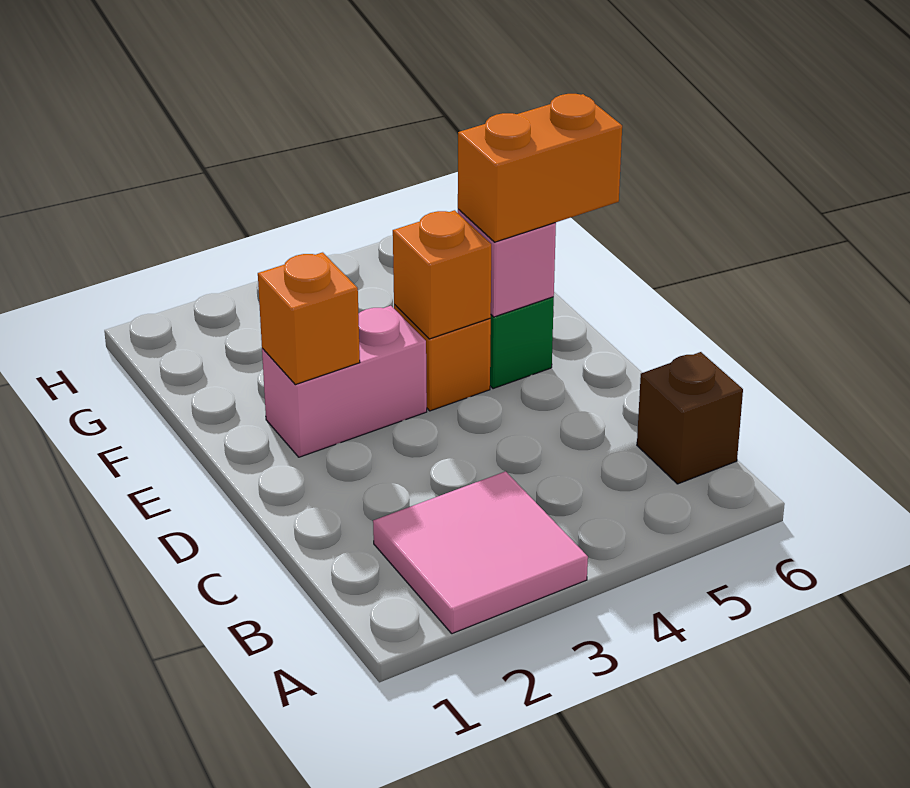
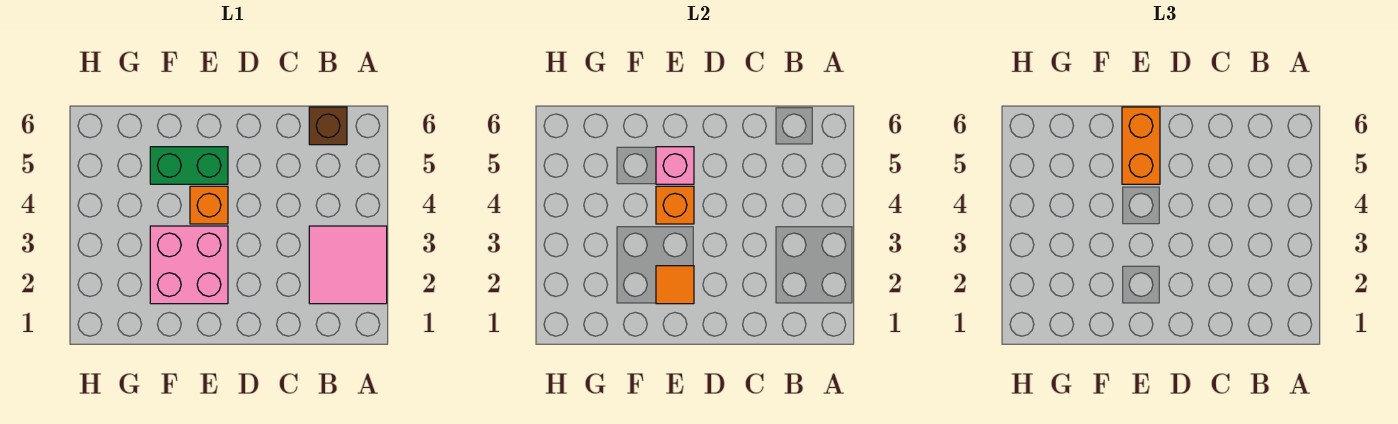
pink 1x2 brick [262,306,427,457] -> pink 2x2 brick [150,226,228,304]
orange 1x1 brick [258,252,360,385] -> orange 1x1 tile [656,266,694,304]

